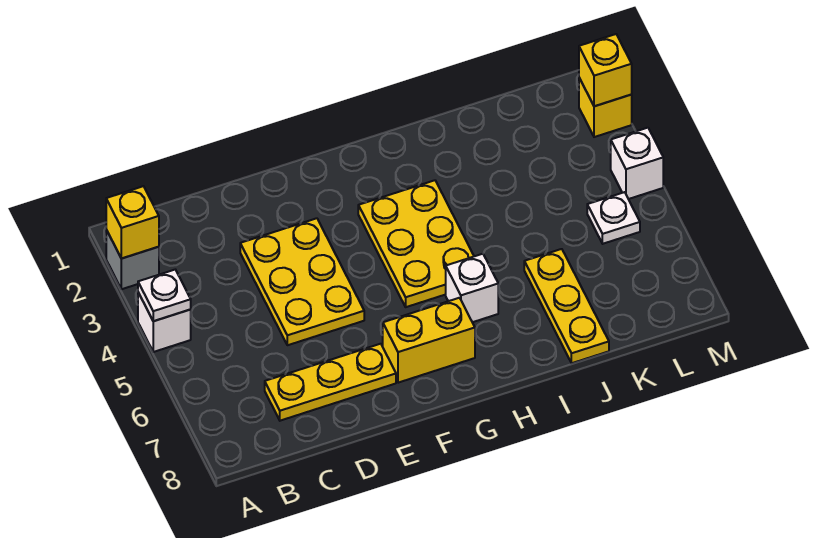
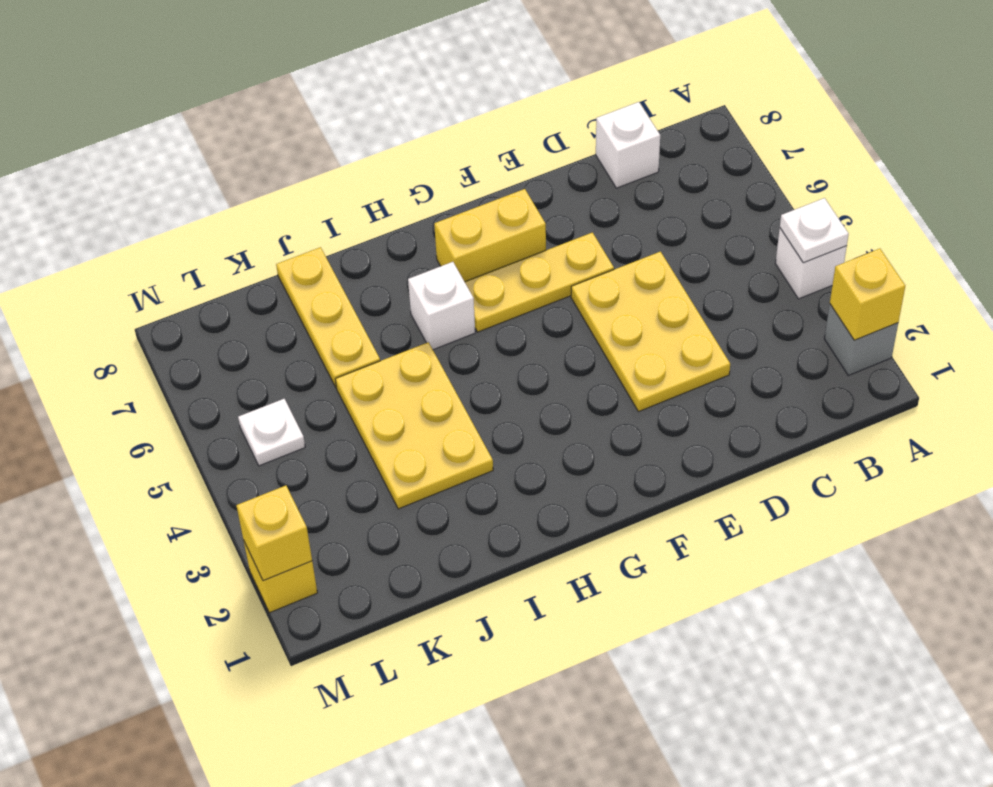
yellow 1x3 plate [265,344,396,421] -> yellow 1x3 plate moved to [465,233,614,332]
yellow 2x3 plate [358,180,474,307] -> yellow 2x3 plate moved to [335,342,493,509]
white 1x1 brick [611,128,663,199] -> white 1x1 brick moved to [596,102,660,188]

